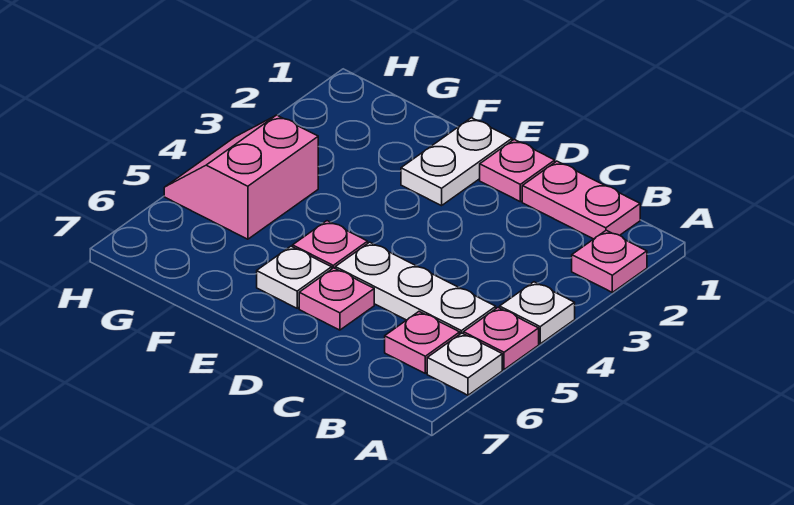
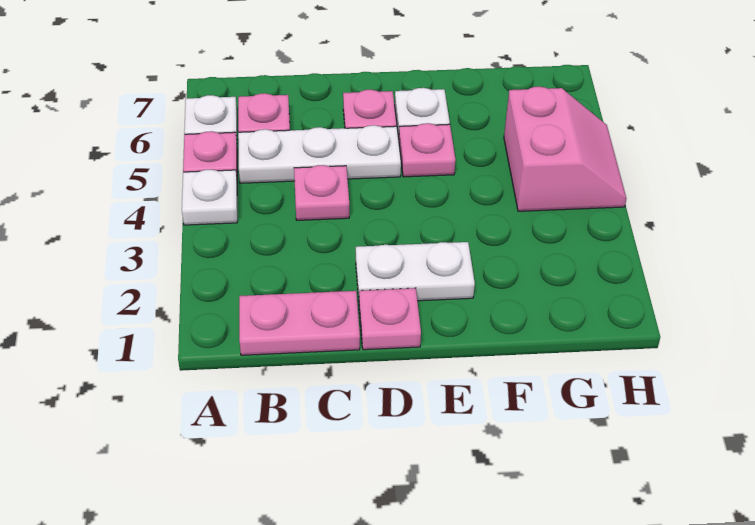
pink 1x1 plate [572,230,647,292] -> pink 1x1 plate moved to [294,165,349,220]
white 1x2 plate [401,118,512,206] -> white 1x2 plate turned to [356,242,475,301]

